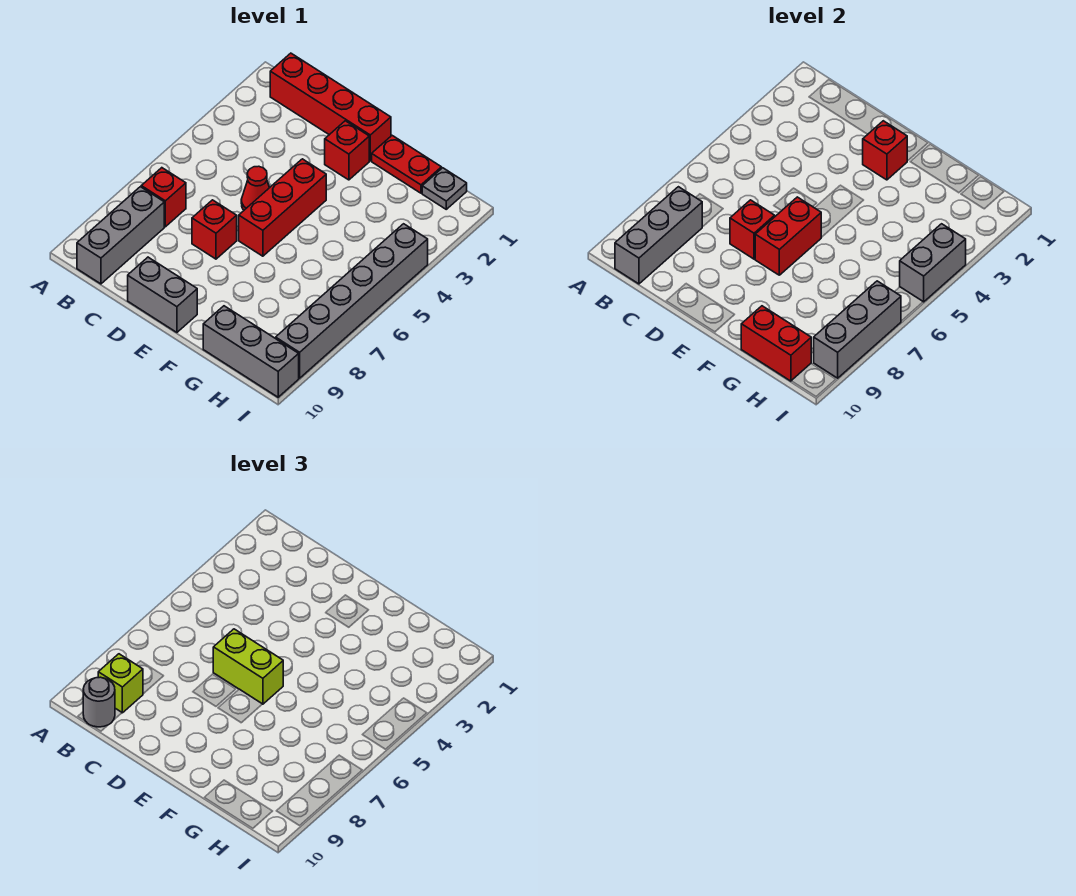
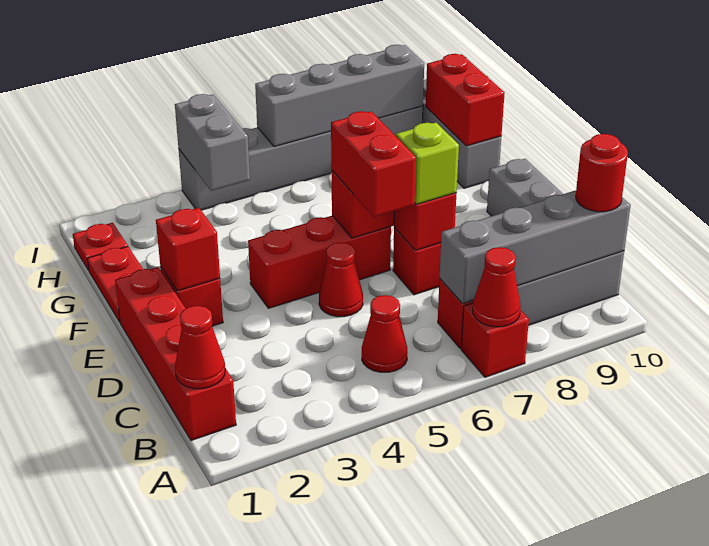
none -> red 1x1 brick [461,303,529,377]
none -> red 1x1 cone [473,247,521,327]
none -> red 1x1 cone [175,306,225,389]
none -> red 1x1 cone [362,295,407,372]
grey 1x3 brick [615,187,702,284] -> grey 1x4 brick [440,190,631,304]
lime 1x1 brick [98,654,143,713] -> lime 1x1 brick moved to [396,123,459,204]
grey 1x1 round brick [83,677,115,727] -> red 1x1 round brick [576,134,628,212]
lime 1x2 brick [213,629,283,704] -> red 1x2 brick [331,111,416,217]
grey 1x1 plate [422,168,467,209] -> red 1x1 plate [73,223,128,271]
grey 1x2 brick [900,224,966,302] -> grey 1x2 brick turned to [175,94,250,191]
grey 1x3 brick [814,281,901,378] -> grey 1x4 brick [255,45,424,147]

